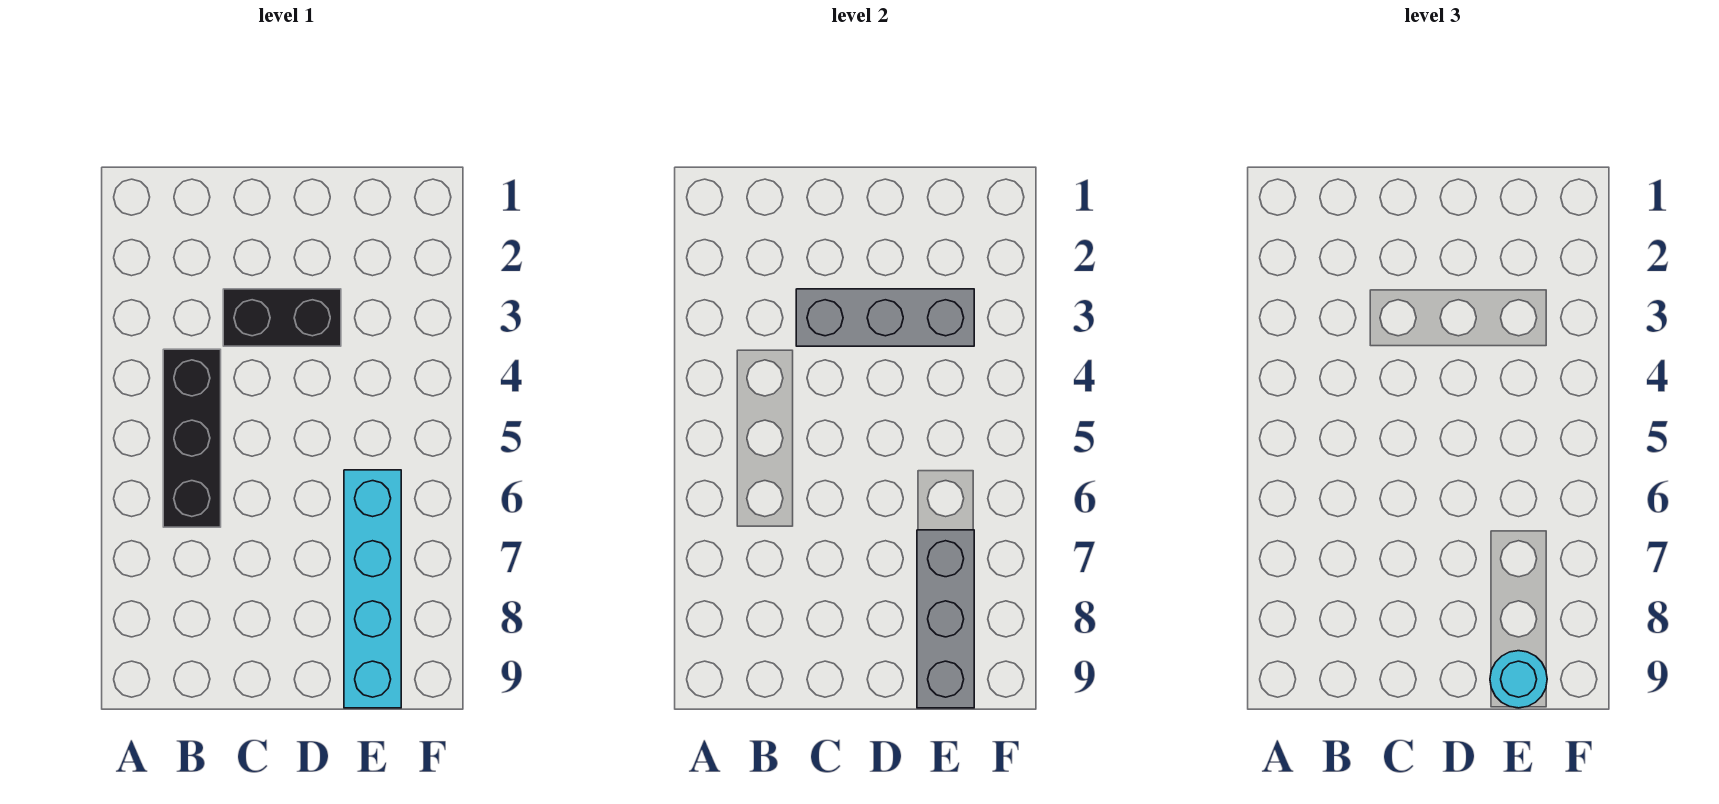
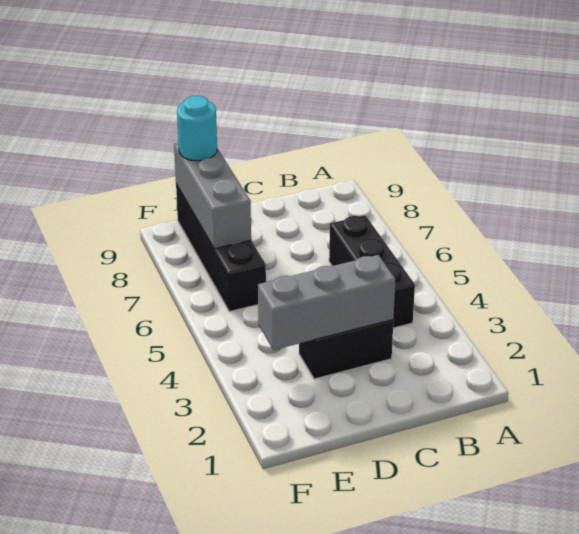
cyan 1x4 brick [344,470,401,708] -> black 1x4 brick [176,184,266,312]

